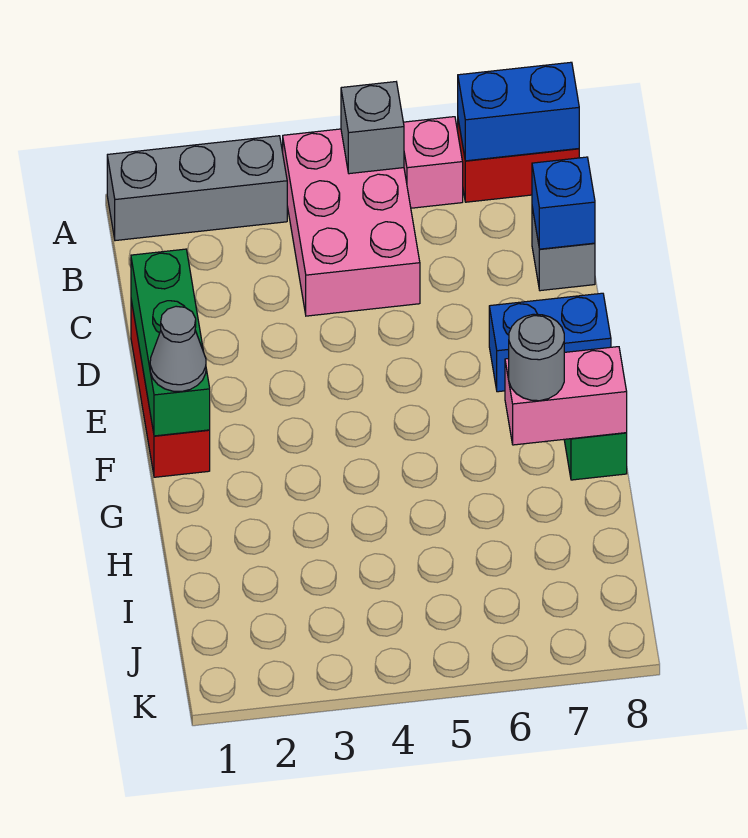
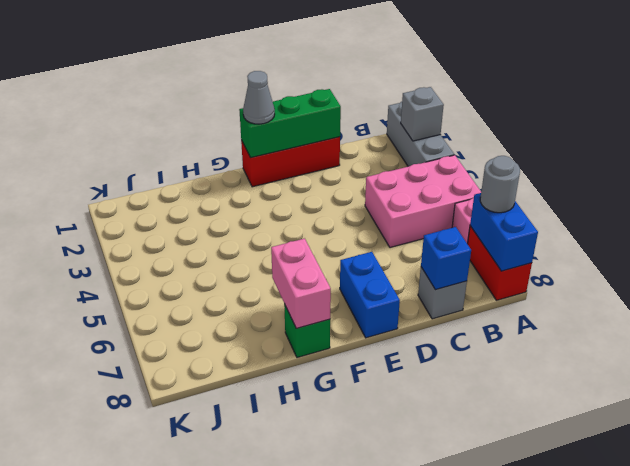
grey 1x1 brick [341,82,404,174] -> grey 1x1 brick moved to [401,87,444,141]
grey 1x1 round brick [509,314,564,401] -> grey 1x1 round brick moved to [480,156,520,213]

